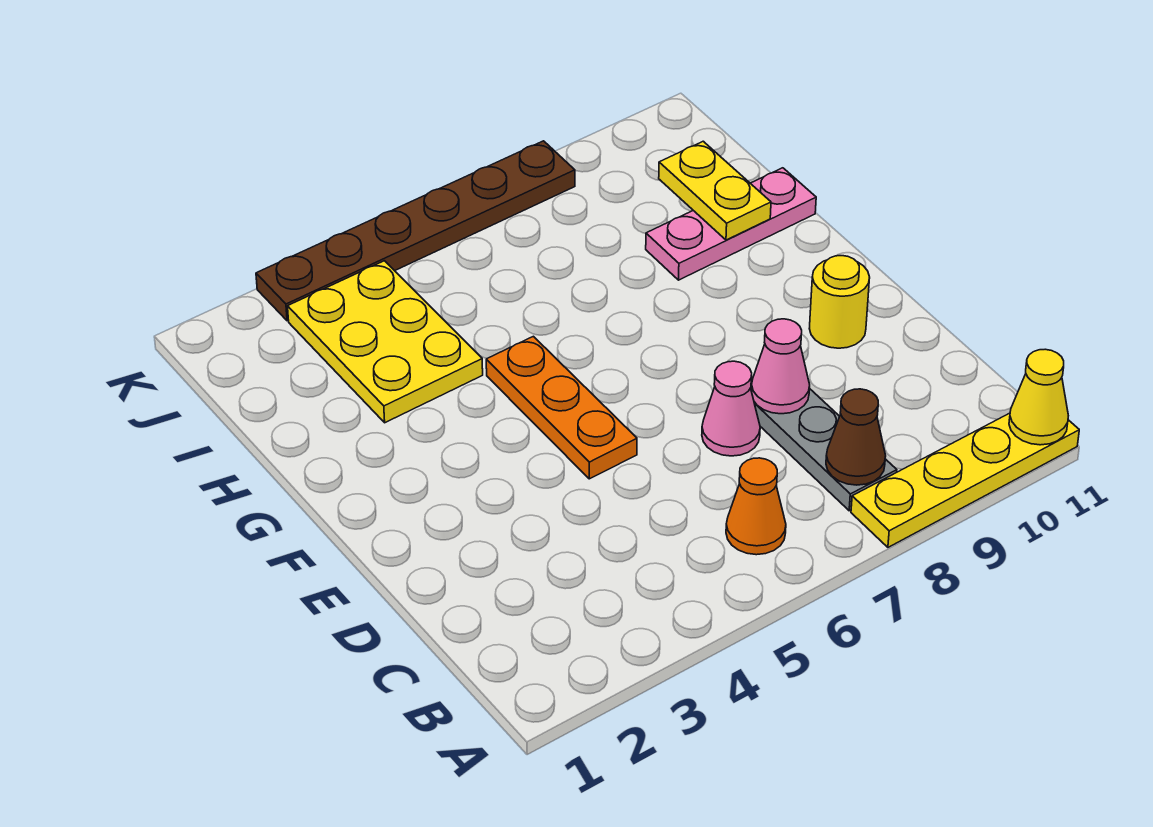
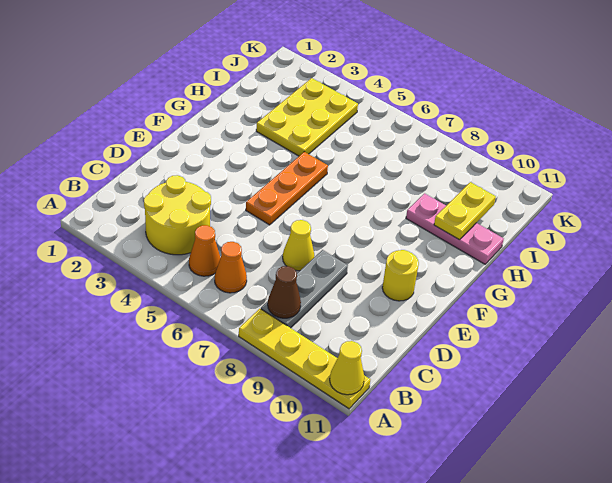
none -> yellow 2x2 round brick [144,175,211,255]
none -> orange 1x1 cone [189,225,220,276]
pink 1x1 cone [702,361,760,456] -> yellow 1x1 cone [283,220,314,271]
pink 1x1 cone [751,319,810,414] -> none
brown 1x6 plate [256,141,575,321] -> none

